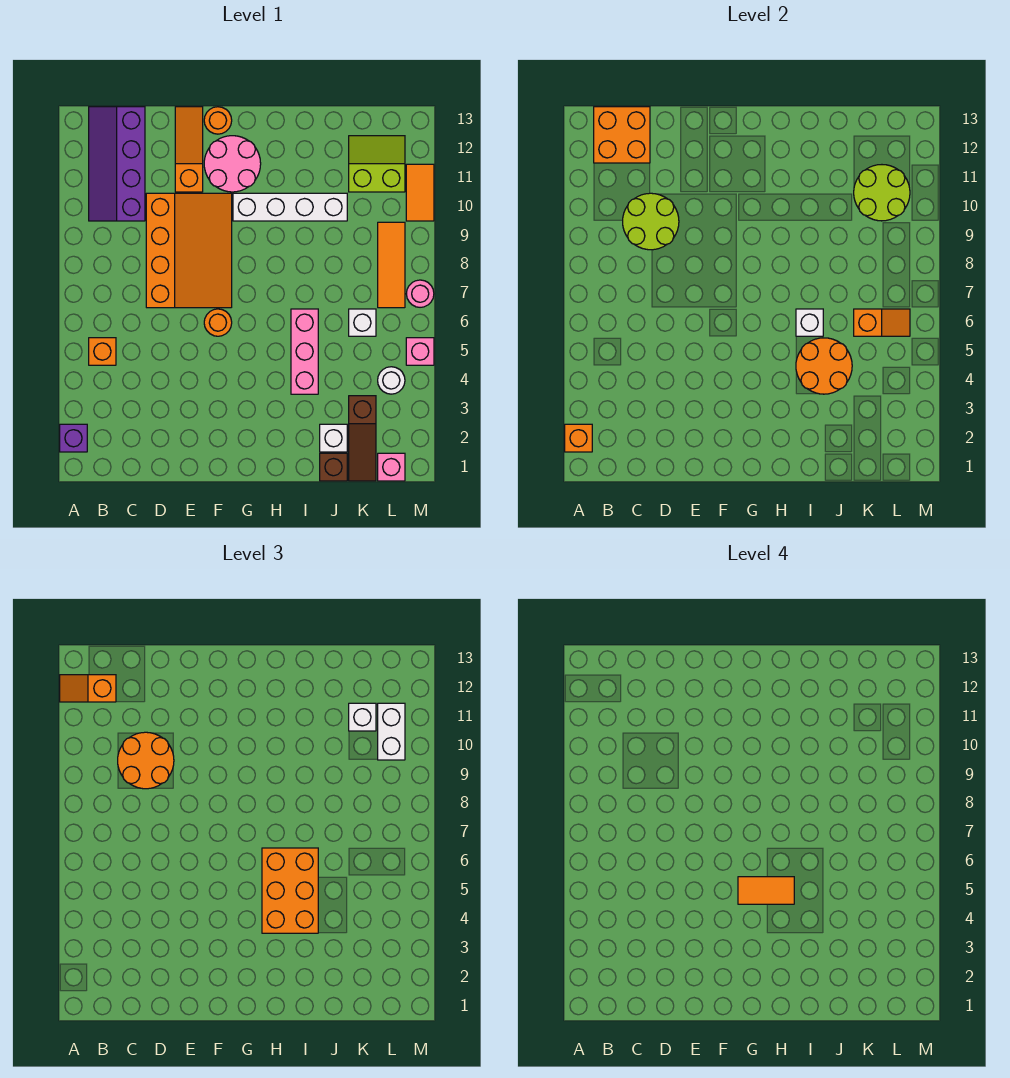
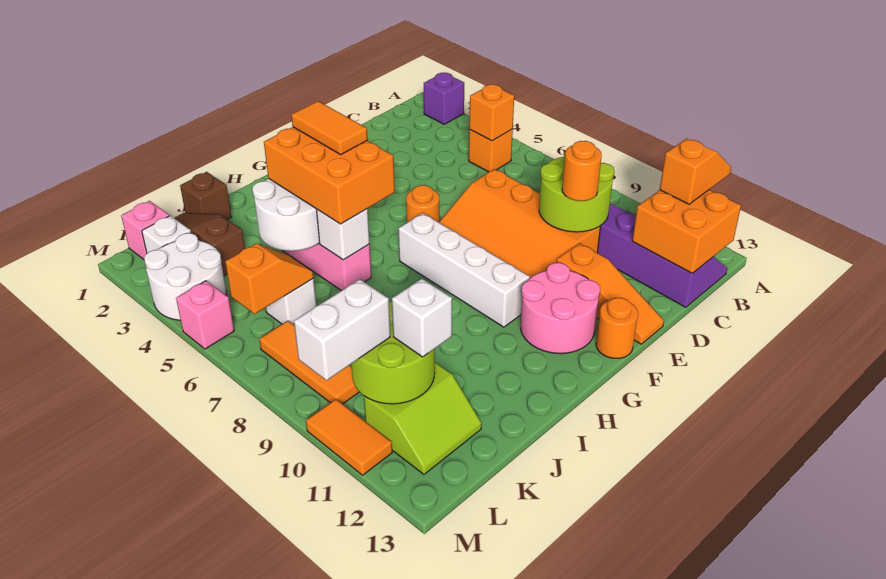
orange 1x1 brick [565,424,592,452] -> orange 1x1 brick moved to [469,85,514,141]
orange 2x2 round brick [118,732,174,789] -> orange 1x1 round brick [562,141,602,201]
orange 1x2 tile [738,877,794,904] -> orange 1x2 tile turned to [291,101,367,155]
white 1x4 brick [233,193,347,221] -> white 1x4 brick turned to [399,213,530,327]
orange 2x2 round brick [796,338,852,394] -> white 2x2 round brick [252,179,320,251]
white 1x1 brick [320,424,347,452] -> white 1x1 brick moved to [142,216,191,253]
orange 1x2 slope [854,309,910,336] -> orange 1x2 slope turned to [225,244,313,314]
white 1x1 round brick [378,367,405,394] -> white 2x2 round brick [144,233,226,320]
white 1x2 brick [378,703,405,760] -> white 1x2 brick turned to [294,279,390,380]
pink 1x1 round brick [406,280,434,307] -> none

